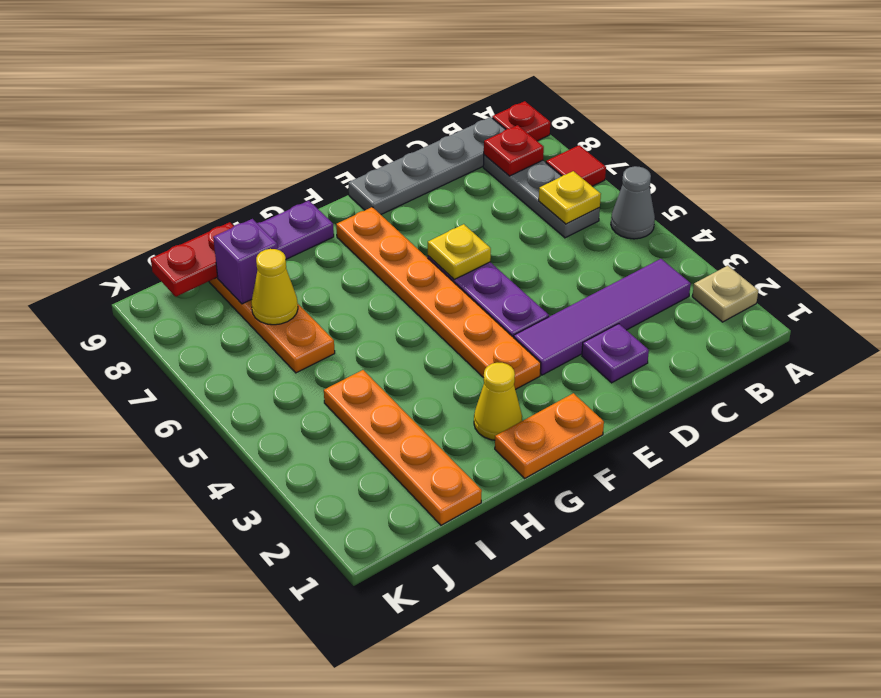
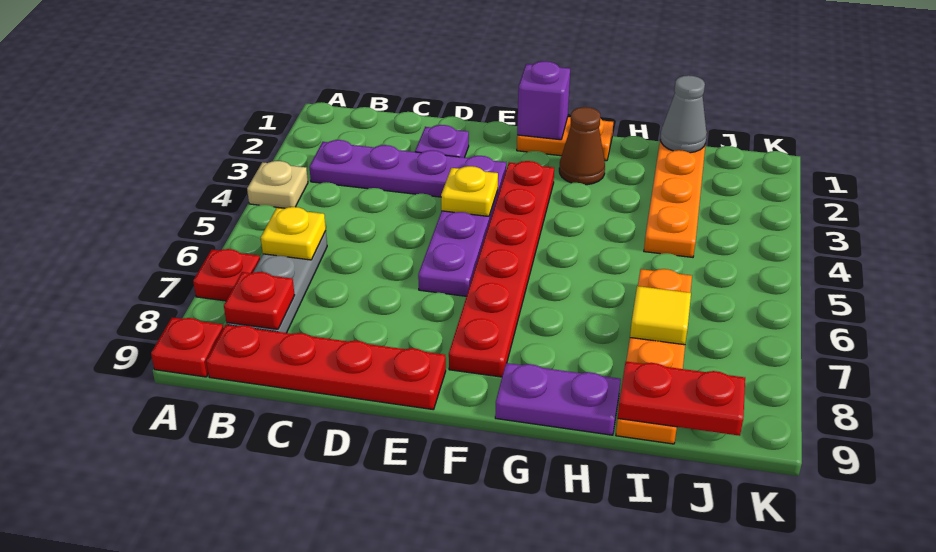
tan 1x1 plate [692,266,758,322] -> tan 1x1 plate moved to [247,161,308,208]
grey 1x1 cone [611,166,655,239] -> grey 1x1 cone moved to [660,75,707,153]
red 1x1 tile [546,145,606,186] -> red 1x1 plate [193,249,260,301]
purple 1x4 tile [514,259,691,375] -> purple 1x4 plate [309,140,506,197]
grey 1x4 plate [348,117,506,214] -> red 1x4 plate [206,325,446,410]
yellow 1x1 plate [428,224,491,279] -> yellow 1x1 plate moved to [441,166,498,216]
orange 1x6 plate [336,207,541,390] -> red 1x6 plate [449,161,554,377]
yellow 1x1 cone [474,363,522,440] -> brown 1x1 cone [559,107,605,185]
yellow 1x1 cone [251,249,298,325] -> yellow 1x1 tile [630,286,691,345]
purple 1x1 brick [213,219,278,304] -> purple 1x1 brick moved to [517,61,570,140]

